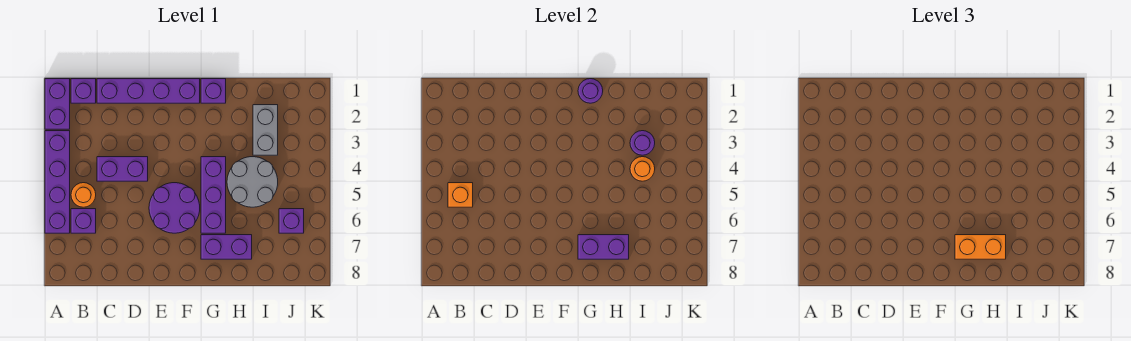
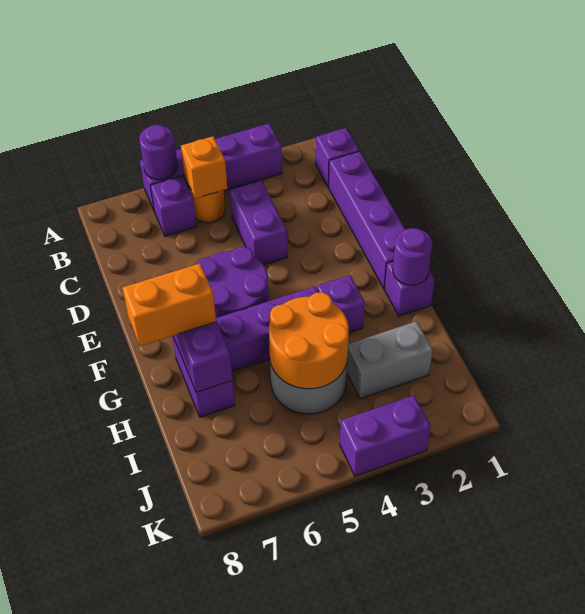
purple 1x2 brick [45,79,70,129] -> purple 1x2 brick moved to [340,395,431,476]
orange 1x2 brick [955,235,1006,259] -> orange 1x2 brick turned to [123,263,216,346]
purple 1x1 round brick [630,131,655,155] -> purple 1x1 round brick moved to [139,125,178,180]
orange 1x1 round brick [630,157,655,181] -> orange 2x2 round brick [269,292,349,389]
purple 1x1 brick [279,209,304,233] -> purple 1x1 brick moved to [317,275,365,333]

